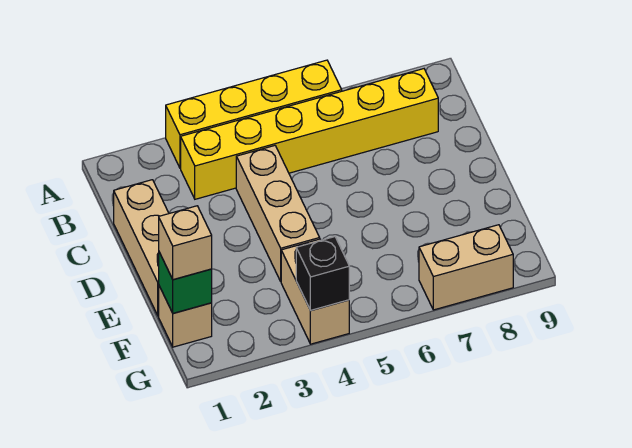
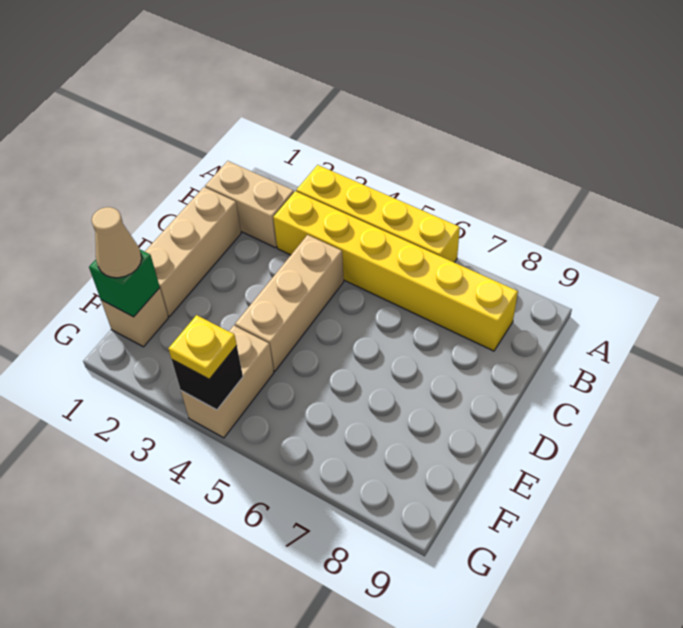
tan 1x1 brick [159,206,212,280] -> tan 1x1 cone [92,207,142,278]
none -> yellow 1x1 plate [168,315,237,379]
tan 1x2 brick [419,225,513,310] -> tan 1x2 brick moved to [205,161,294,248]

